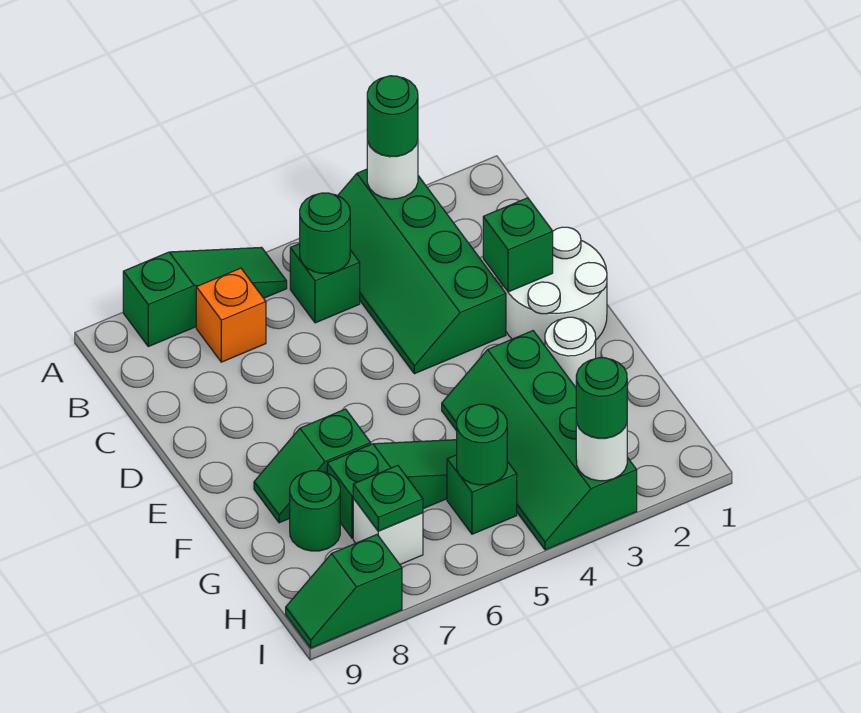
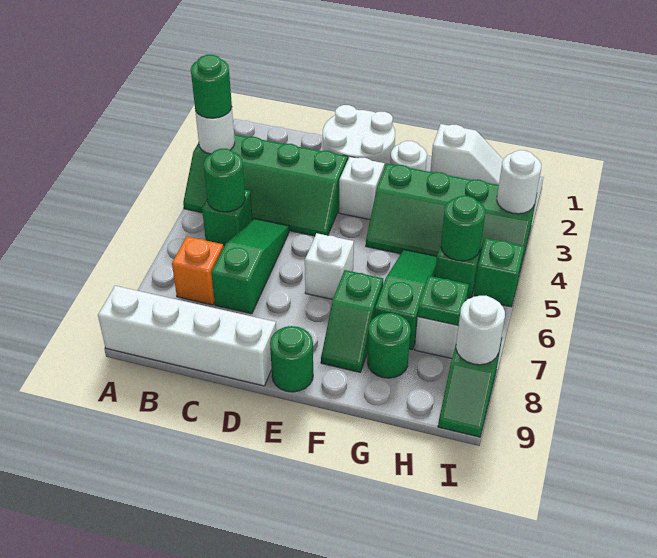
green 1x3 slope [123,247,287,347] -> green 1x3 slope moved to [211,219,289,314]
none -> white 1x4 brick [98,286,276,386]
green 1x1 brick [483,198,553,292] -> green 1x1 brick moved to [474,238,524,307]
none -> white 1x1 brick [339,157,385,219]
none -> white 1x1 brick [305,233,354,300]
none -> white 1x2 slope [430,124,503,185]
green 1x1 round brick [576,358,627,438] -> green 1x1 round brick moved to [270,326,313,392]
none -> white 1x1 round brick [456,296,505,365]

